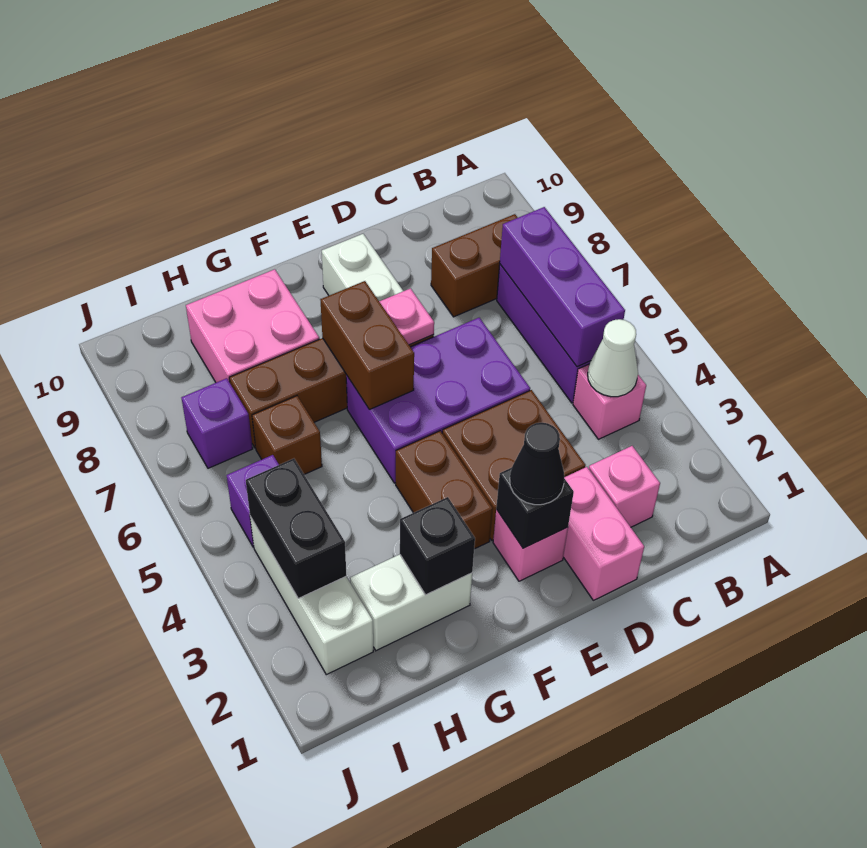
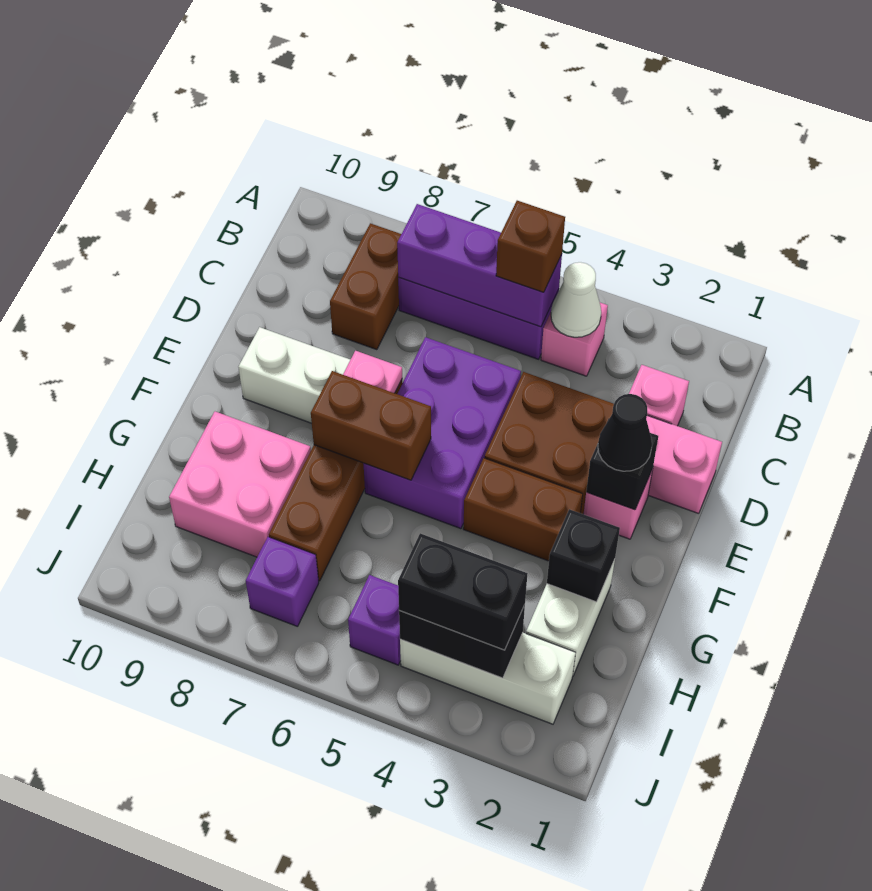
brown 1x1 brick [252,396,322,474] -> brown 1x1 brick moved to [496,201,565,292]
none -> black 1x2 brick [398,533,527,650]

